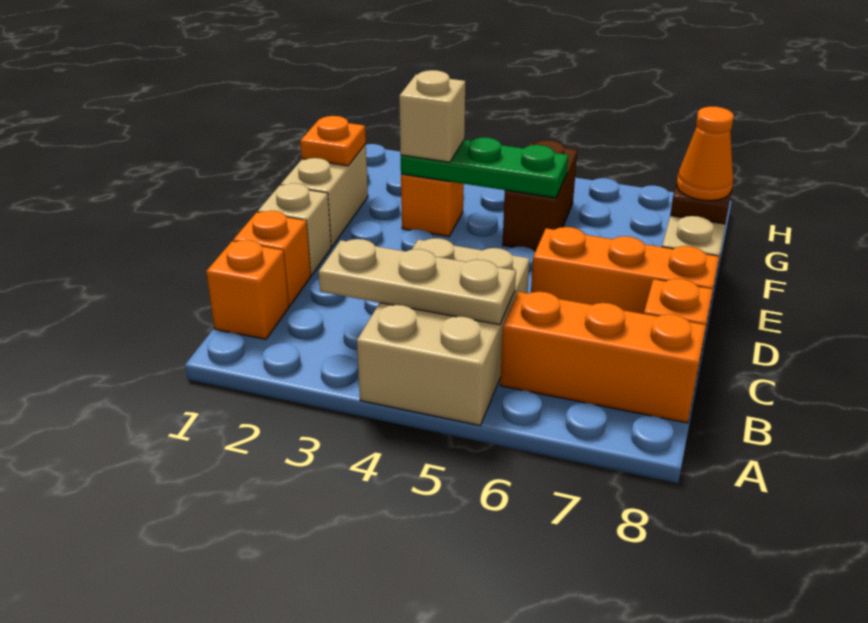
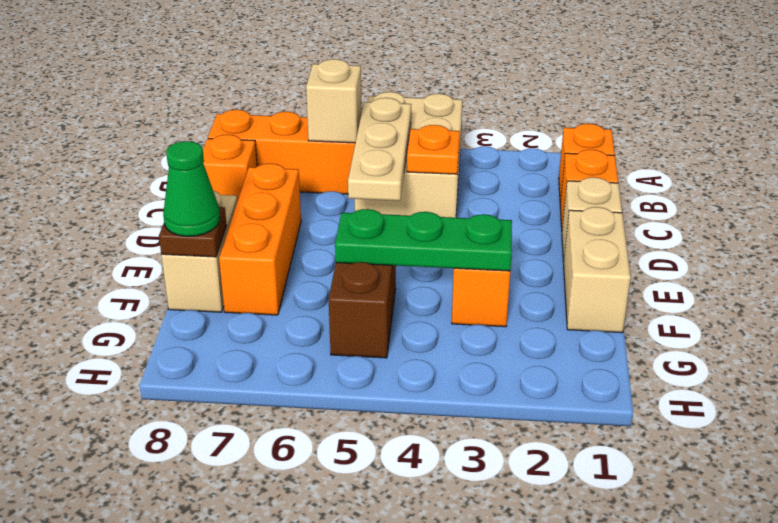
tan 1x3 plate [319,239,516,325] -> tan 1x3 plate turned to [348,98,411,201]
orange 1x3 brick [531,227,719,320] -> orange 1x3 brick turned to [219,164,301,315]
orange 1x1 plate [300,116,366,166] -> orange 1x1 plate moved to [407,125,460,174]
tan 1x1 brick [399,70,465,162] -> tan 1x1 brick moved to [306,59,362,143]
orange 1x1 cone [677,106,734,201] -> green 1x1 cone [163,141,220,236]

